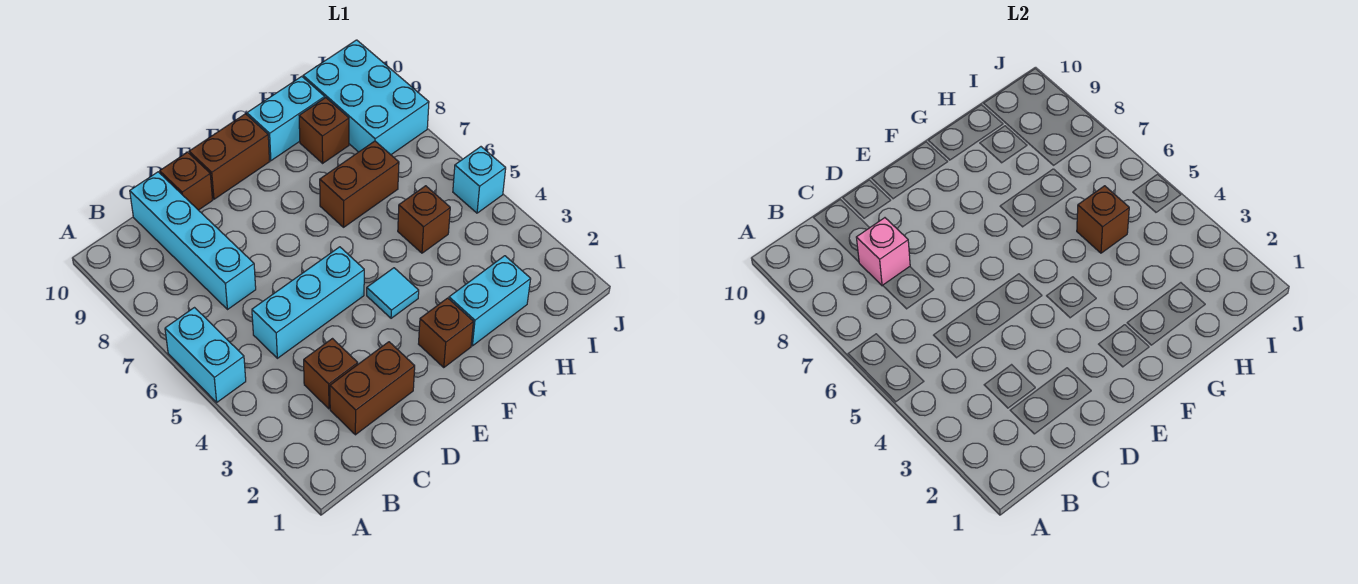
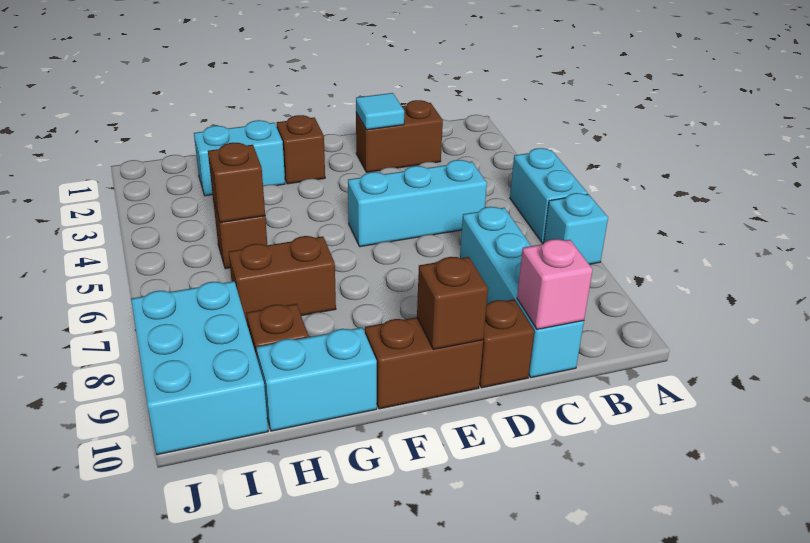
brown 1x1 brick [304,339,358,409] -> brown 1x1 brick moved to [417,257,488,350]
pink 1x1 brick [856,218,910,286] -> pink 1x1 brick moved to [517,239,593,329]
cyan 1x1 tile [367,268,419,318] -> cyan 1x1 tile moved to [356,93,404,130]
cyan 1x1 brick [453,147,506,213] -> cyan 1x1 brick moved to [544,193,608,264]

